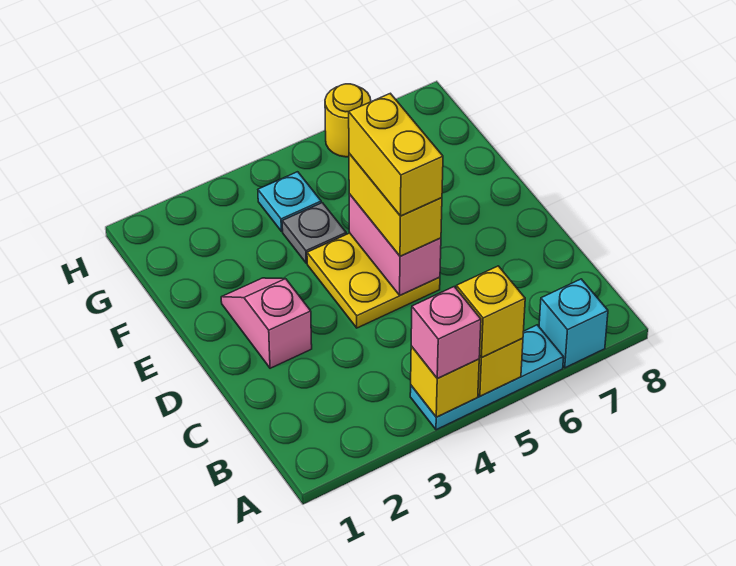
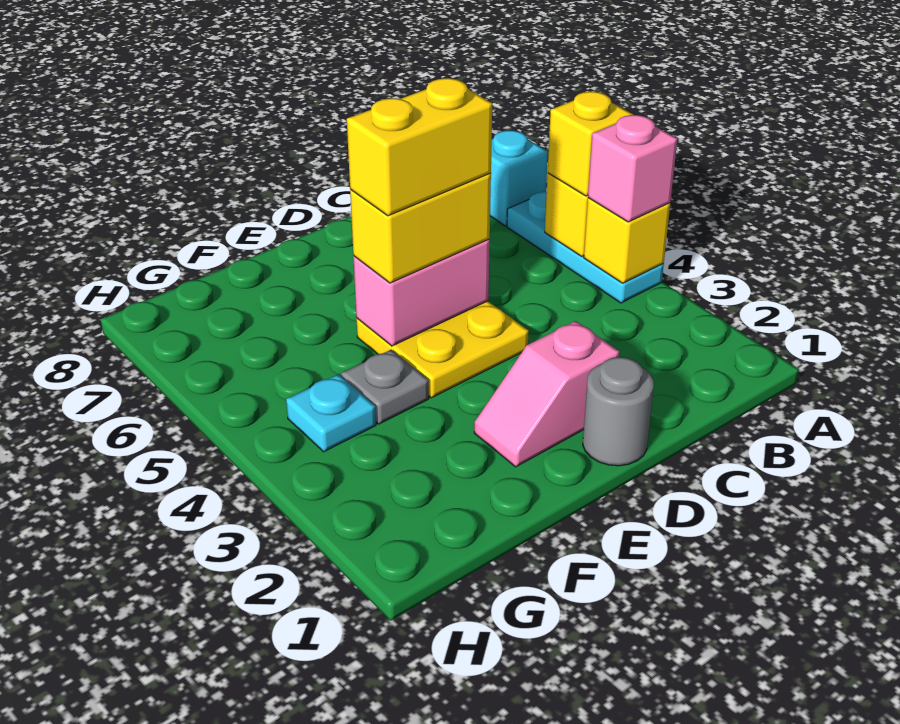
none -> grey 1x1 round brick [583,357,654,466]
yellow 1x1 round brick [325,84,371,157] -> none

